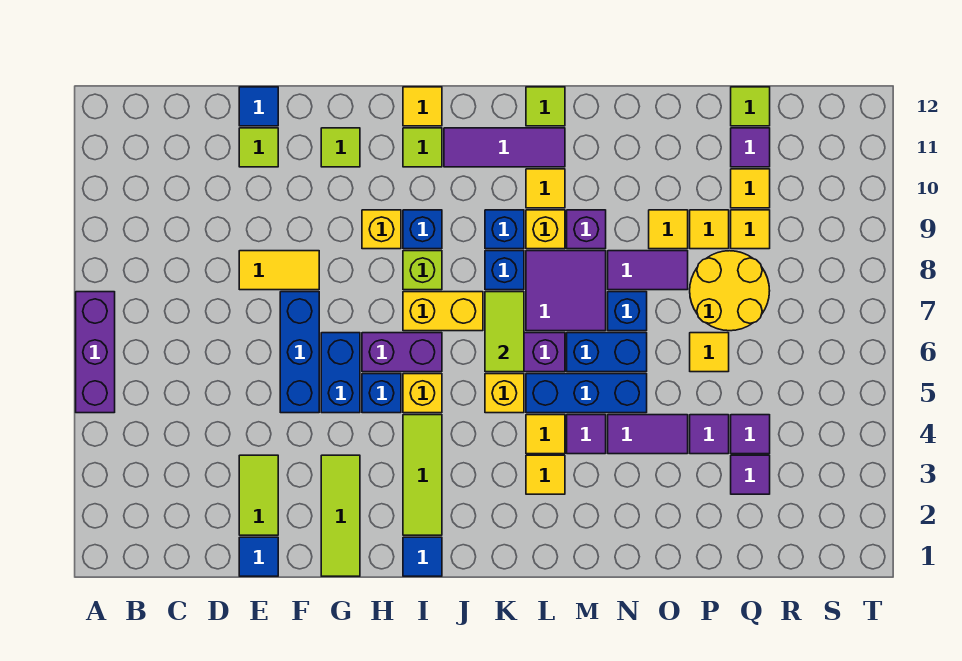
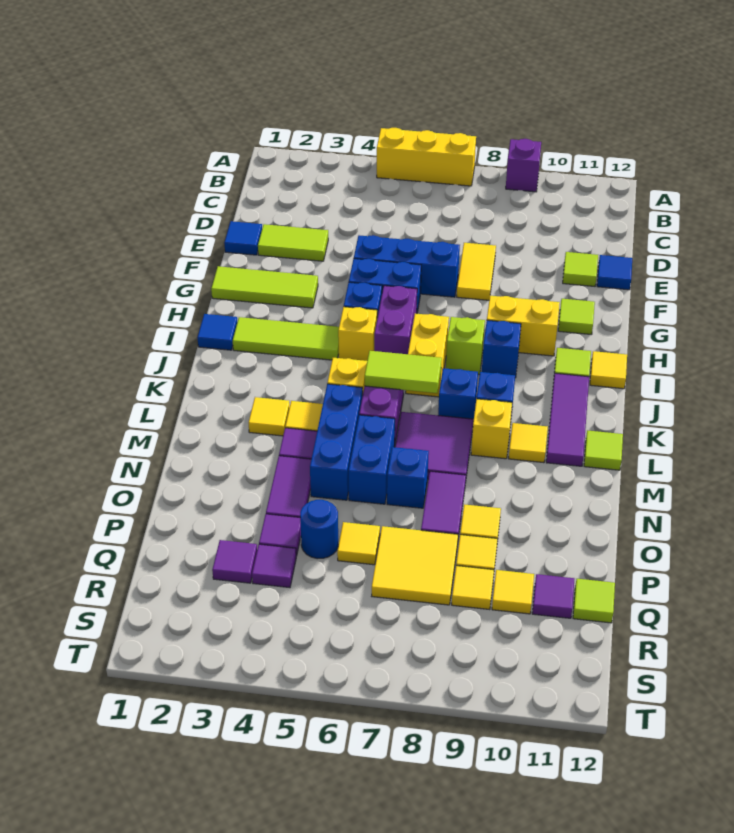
purple 1x3 brick [76,292,115,413] -> yellow 1x3 brick [377,128,476,186]
yellow 1x1 brick [362,210,401,249] -> yellow 1x2 brick [487,296,560,356]
purple 1x1 brick [567,210,606,249] -> purple 1x1 brick moved to [506,139,541,192]
none -> blue 1x1 round brick [300,500,338,559]
yellow 2x2 round brick [690,251,770,331] -> yellow 2x2 tile [372,526,458,605]

